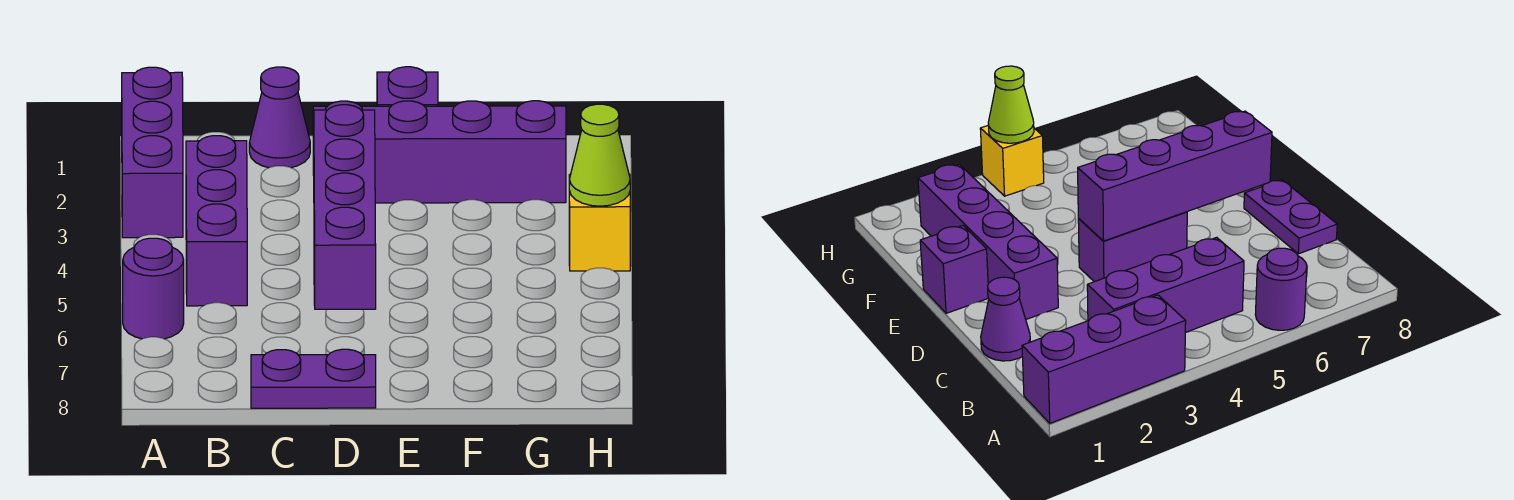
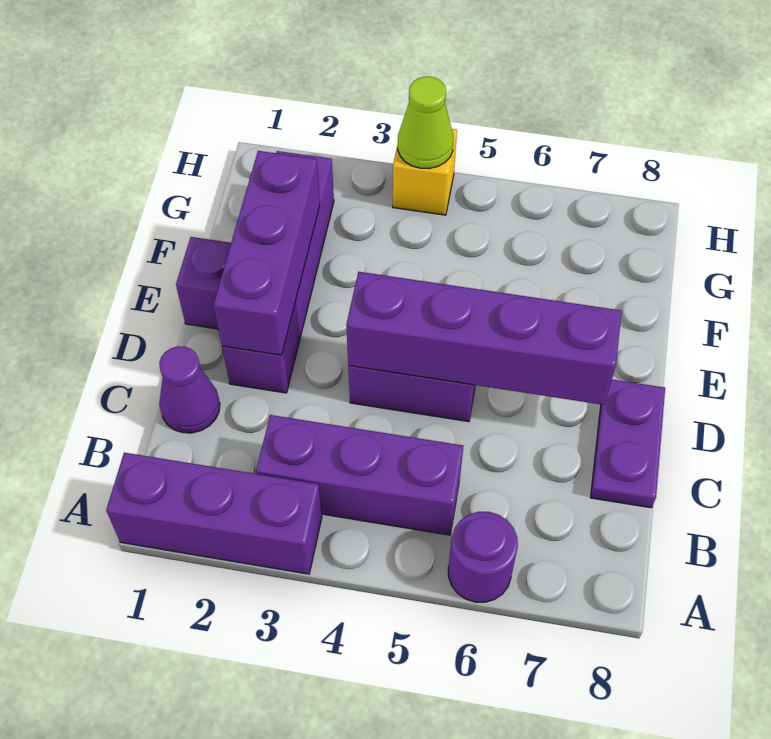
none -> purple 1x3 brick [213,151,320,355]

